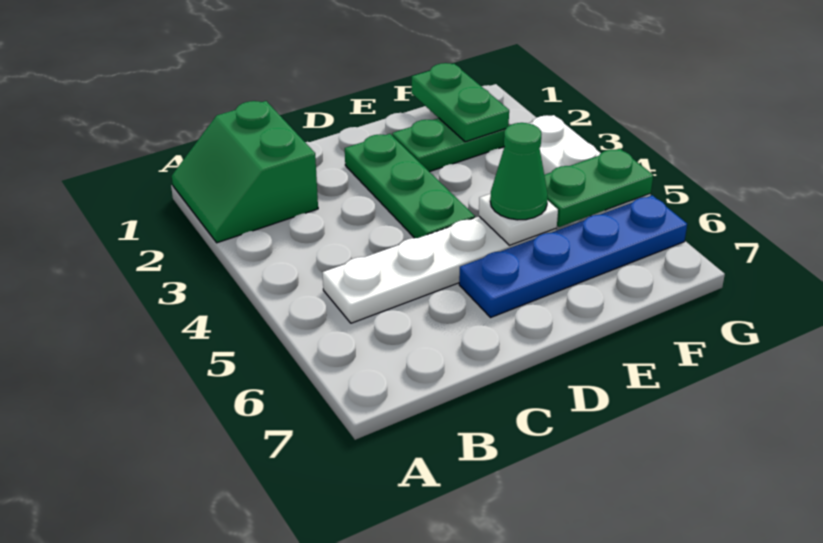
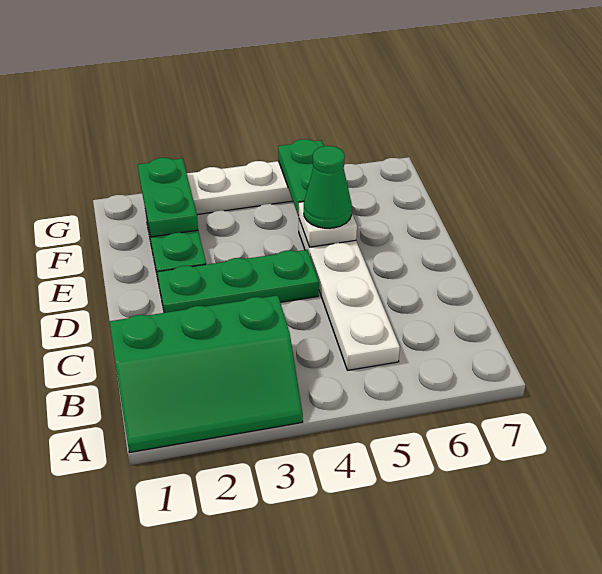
green 2x2 slope [172,101,318,243] -> green 2x3 slope [110,295,303,453]
blue 1x4 plate [459,195,687,317] -> none
green 1x2 plate [412,63,509,142] -> green 1x2 plate turned to [138,158,198,237]

